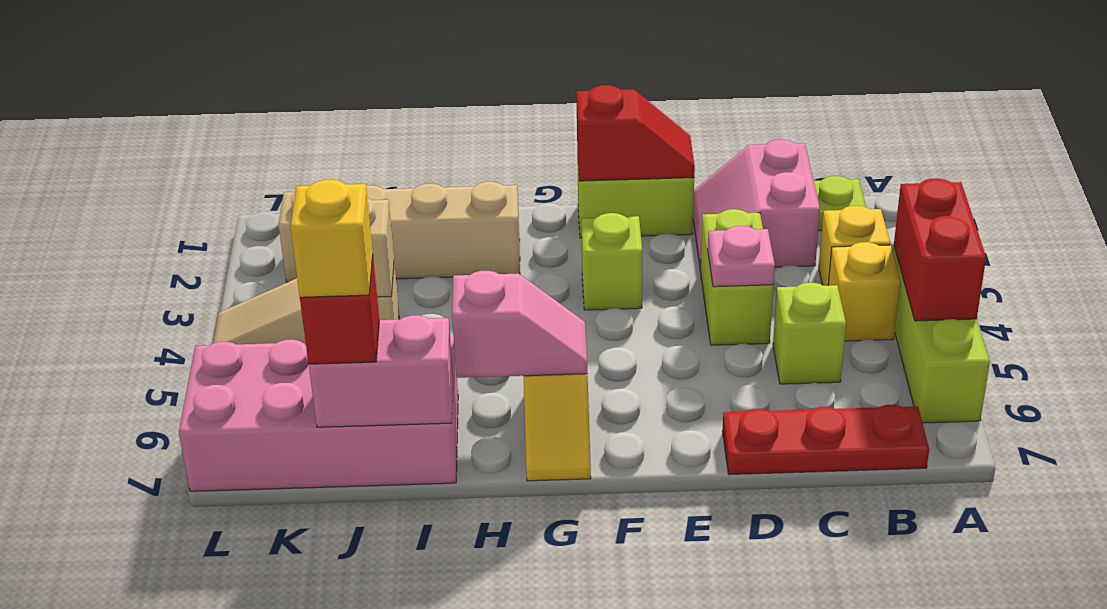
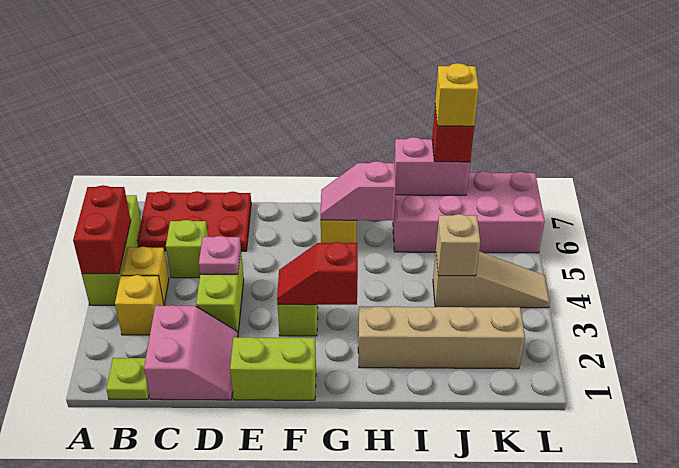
red 1x3 plate [723,405,929,475] -> red 2x3 plate [137,191,251,251]
red 1x2 slope [576,85,695,181] -> red 1x2 slope moved to [277,242,358,305]

